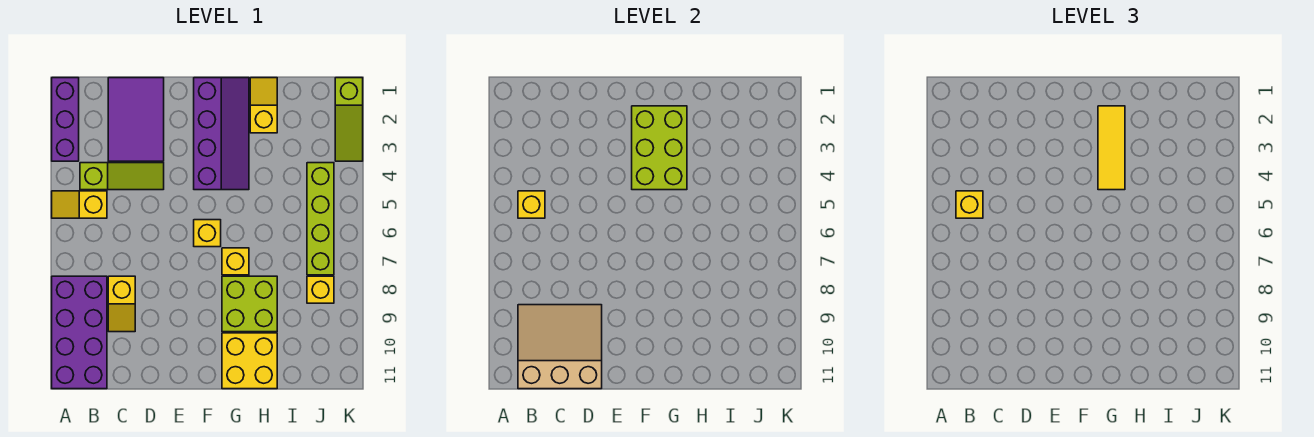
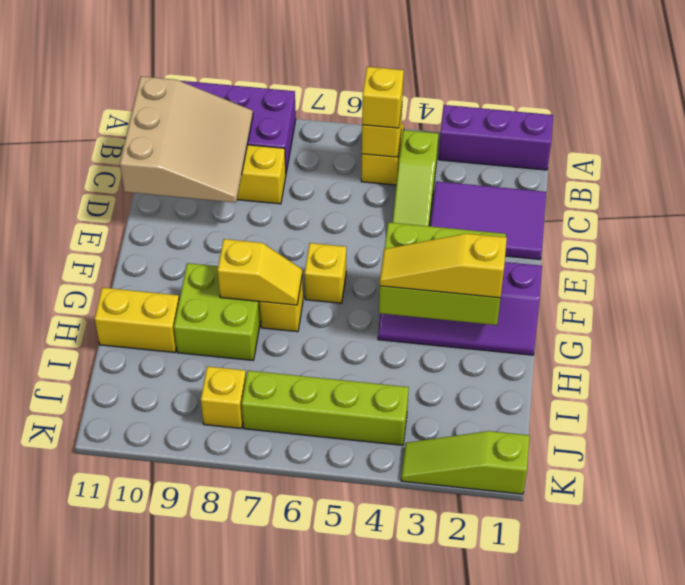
yellow 1x3 tile [1098,106,1125,190] -> yellow 1x3 slope [380,234,507,298]
yellow 2x2 brick [222,333,277,389] -> yellow 1x2 brick [95,288,179,352]
yellow 1x2 slope [250,78,277,133] -> yellow 1x2 slope moved to [217,239,302,305]

